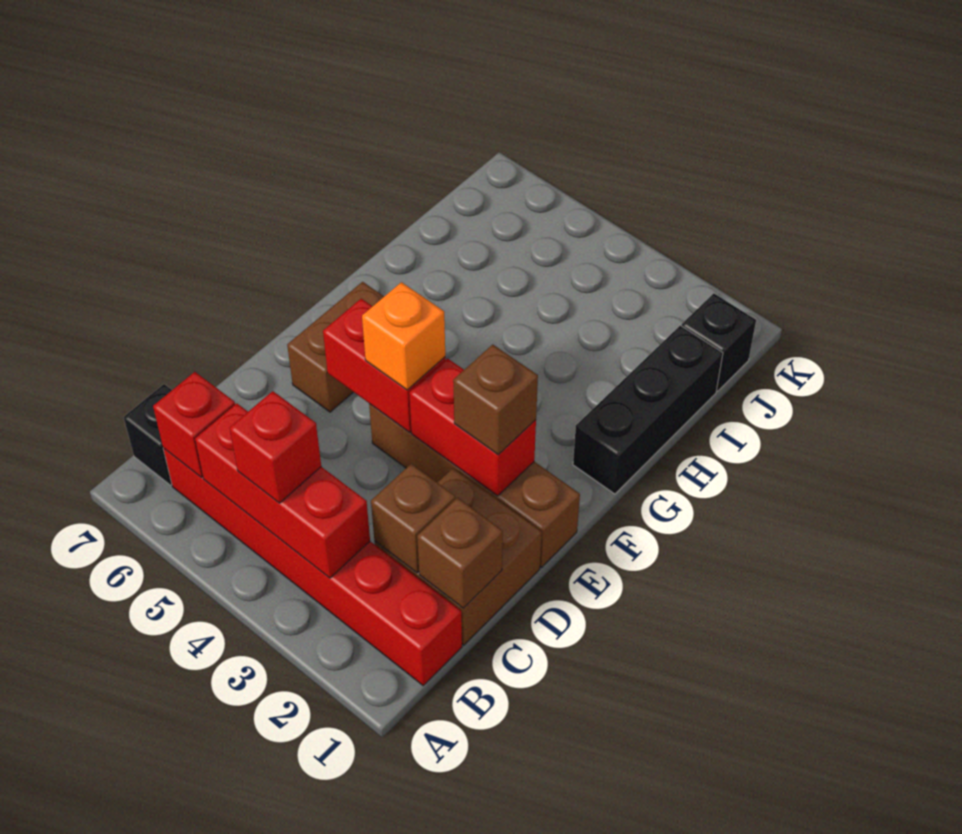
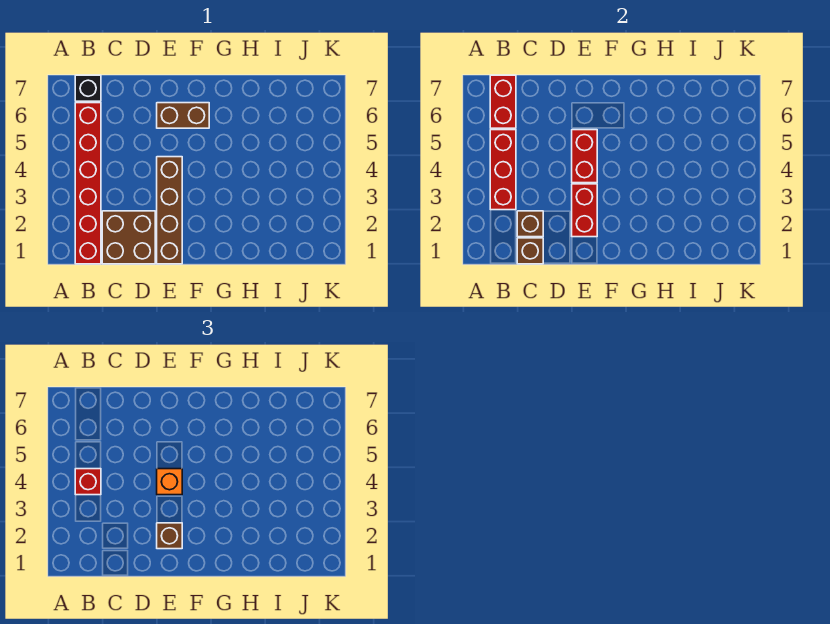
red 1x1 brick [153,372,235,478] -> red 1x2 brick [490,75,516,128]
black 1x3 brick [573,325,723,494] -> none
black 1x1 brick [682,293,756,391] -> none

